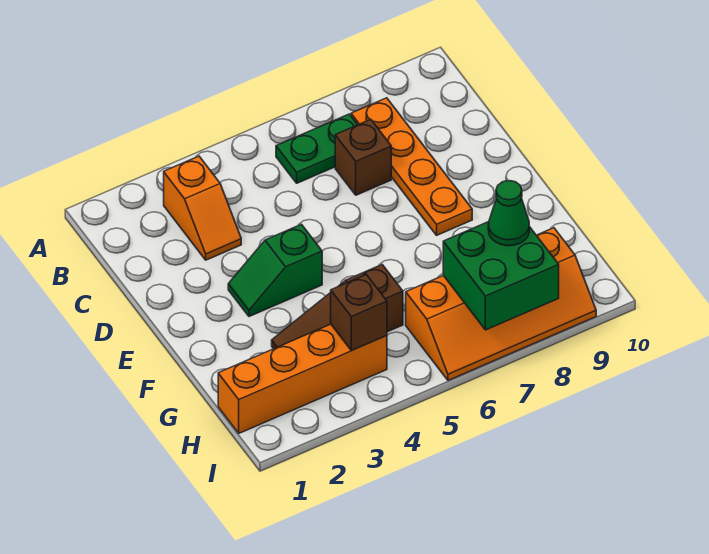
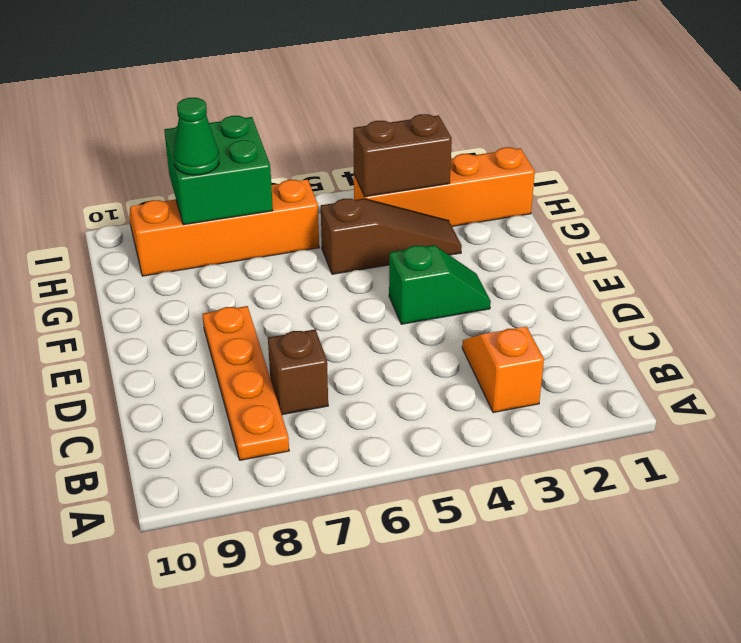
green 1x2 plate [276,114,357,183] -> none
brown 1x1 brick [331,275,387,350] -> brown 1x2 brick [353,114,452,197]

